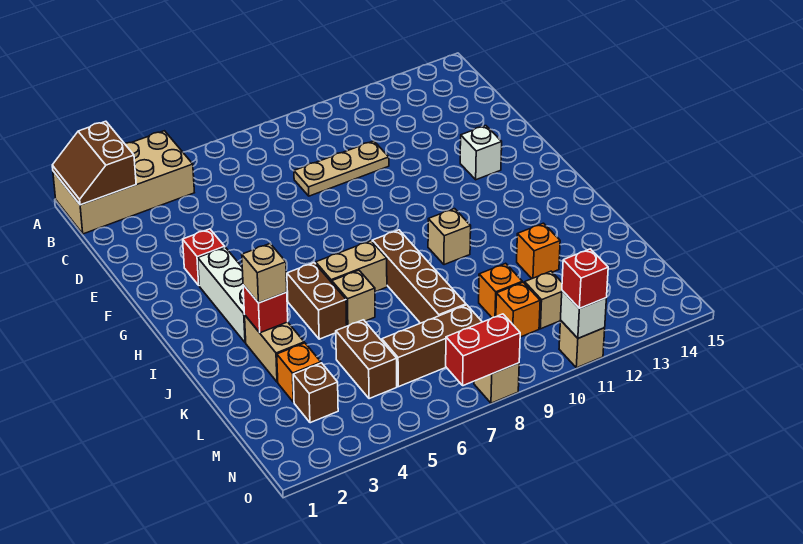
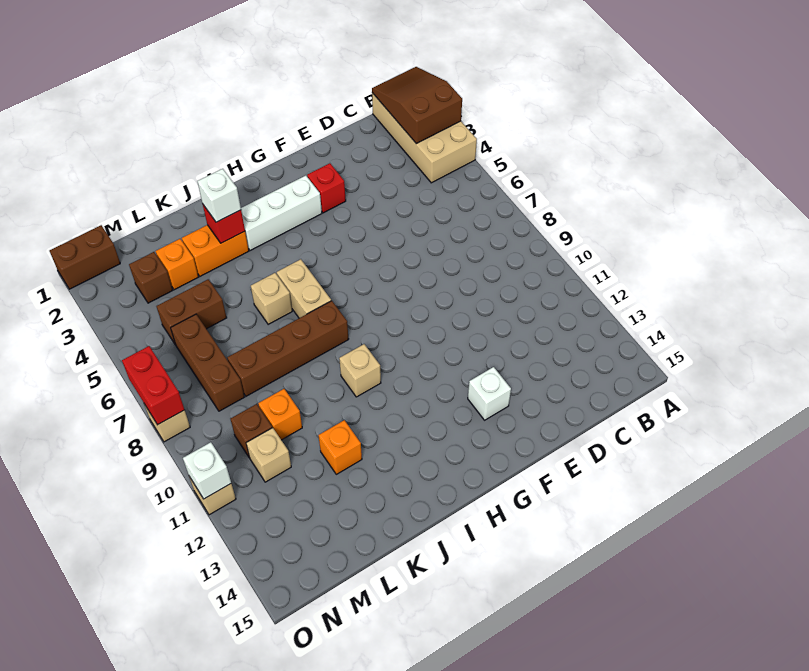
brown 2x2 slope [52,121,136,205] -> brown 2x3 slope [372,67,462,144]
tan 1x3 plate [294,141,389,196] -> none
brown 1x2 brick [287,263,347,339] -> brown 1x2 brick moved to [50,225,120,289]
tan 1x2 brick [245,316,304,382] -> orange 1x2 brick [182,225,249,276]
tan 1x1 brick [242,244,287,303] -> white 1x1 brick [197,169,241,222]
orange 1x1 brick [496,282,540,337] -> brown 1x1 brick [230,404,272,458]
red 1x1 brick [562,249,608,308] -> none

